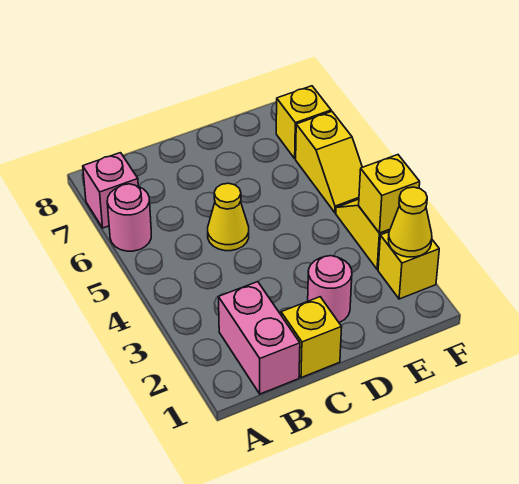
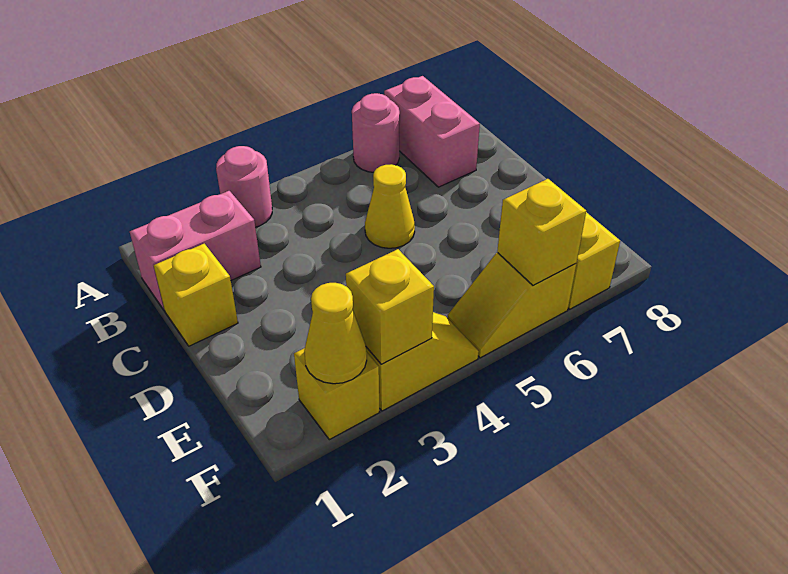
pink 1x1 brick [83,153,138,228] -> pink 1x2 brick [384,76,480,187]
pink 1x1 round brick [308,256,352,323] -> pink 1x1 round brick moved to [216,146,272,227]
none -> yellow 1x1 brick [497,179,586,286]

